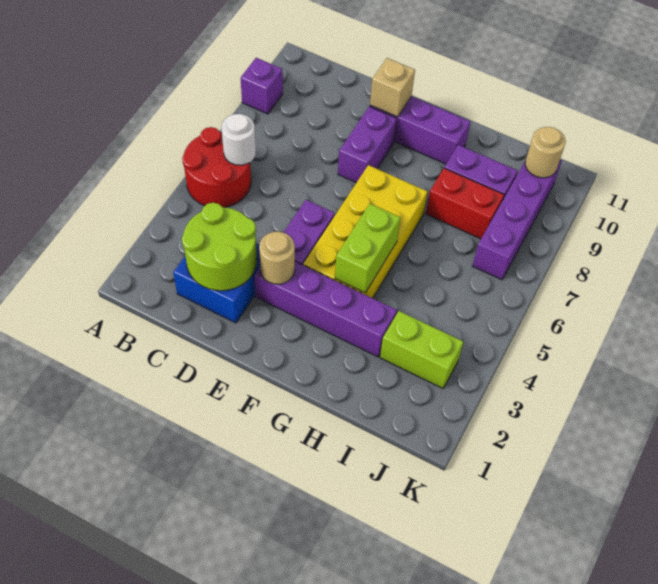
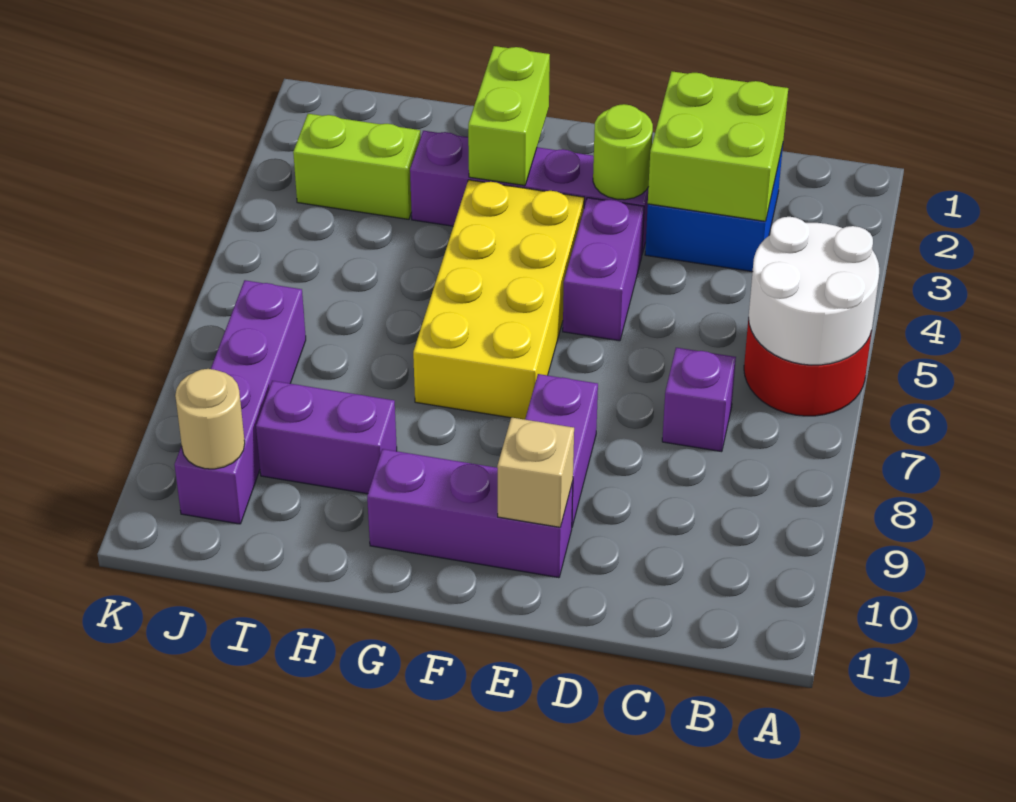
purple 1x1 brick [241,58,283,114] -> purple 1x1 brick moved to [662,348,736,452]
white 1x1 round brick [221,114,256,165] -> white 2x2 round brick [748,217,879,365]
lime 2x2 round brick [182,203,257,291] -> lime 2x2 brick [648,71,788,221]
tan 1x1 round brick [259,232,295,284] -> lime 1x1 round brick [593,104,653,200]
lime 1x2 brick [335,204,400,293] -> lime 1x2 brick moved to [468,46,550,186]
red 1x2 brick [426,168,504,239] -> none

